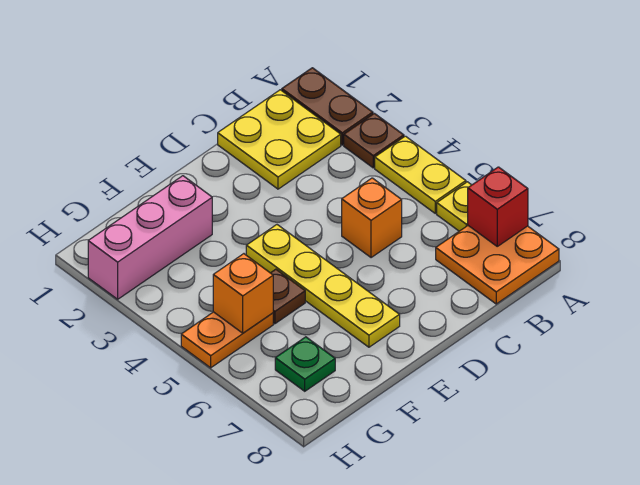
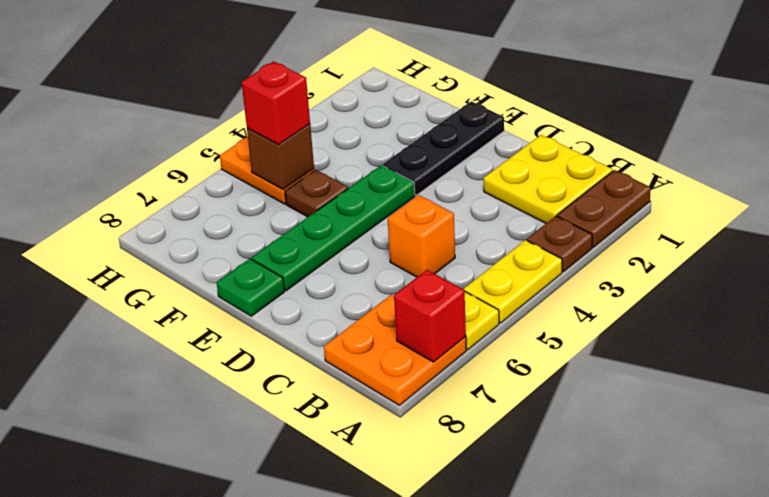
none -> black 1x3 plate [383,101,504,195]
yellow 1x4 plate [246,225,400,347] -> green 1x4 plate [252,165,415,291]
pink 1x3 brick [88,176,212,299] -> none
orange 1x1 brick [213,254,273,333] -> brown 1x1 brick [247,124,314,190]
none -> red 1x1 brick [242,61,310,145]
green 1x1 plate [275,337,335,391] -> green 1x1 plate moved to [217,259,284,316]

